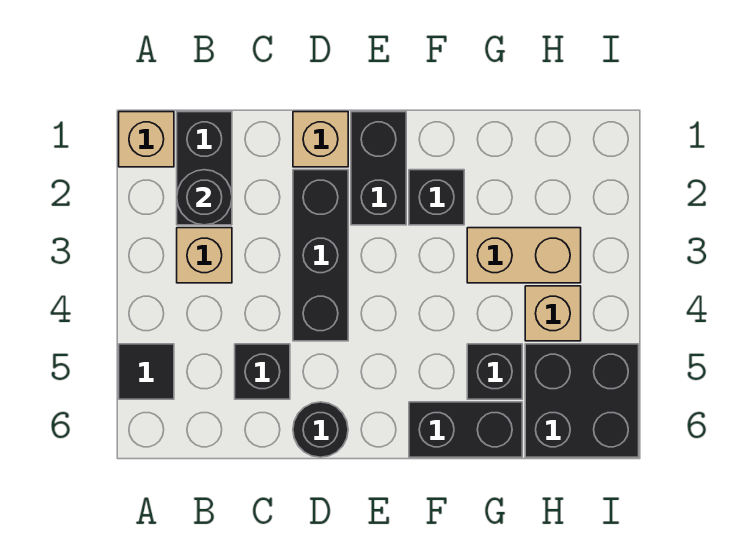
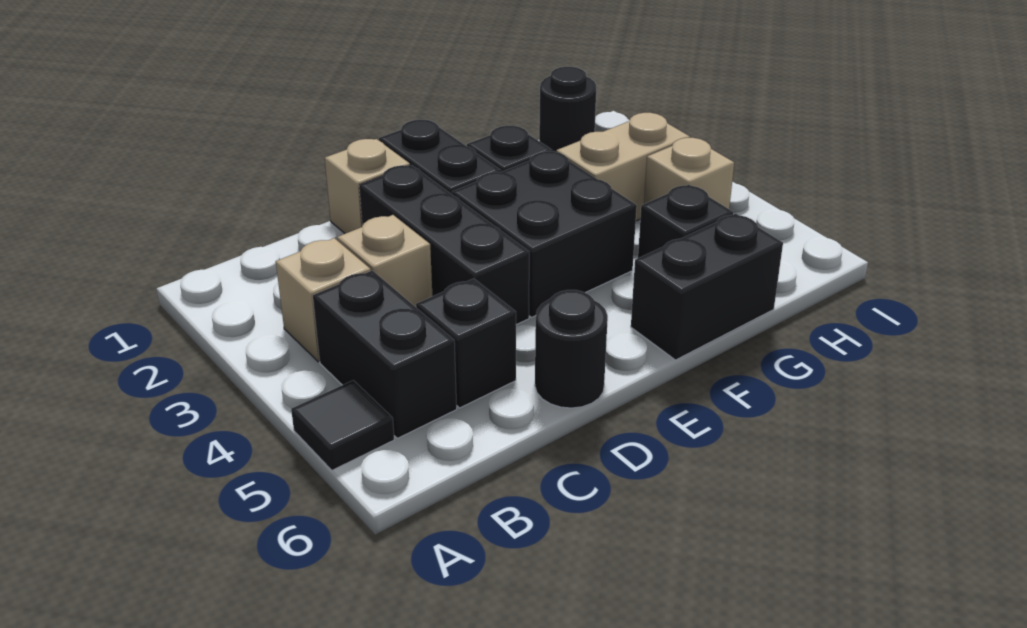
tan 1x1 brick [119,112,174,167] -> tan 1x1 brick moved to [337,215,432,307]
black 1x2 brick [177,112,232,225] -> black 1x2 brick moved to [313,270,457,438]
black 1x1 round brick [177,170,232,225] -> black 1x1 round brick moved to [539,67,596,152]
black 2x2 brick [525,344,639,457] -> black 2x2 brick moved to [452,151,637,318]

